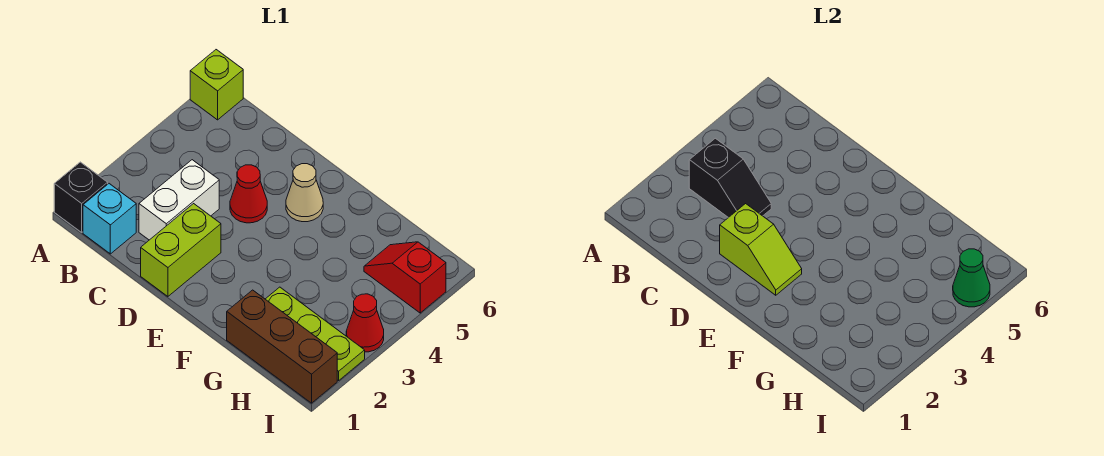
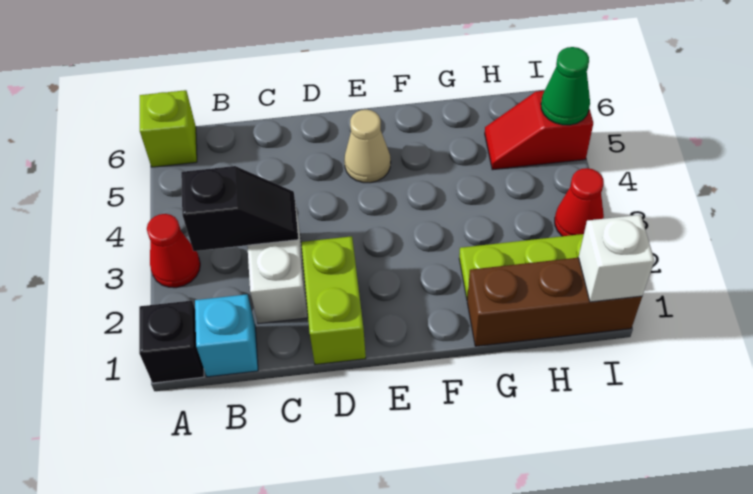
lime 1x2 slope [720,204,802,295] -> none
red 1x1 cone [230,165,267,223] -> red 1x1 cone moved to [147,214,200,288]
none -> white 1x1 brick [578,215,654,302]

